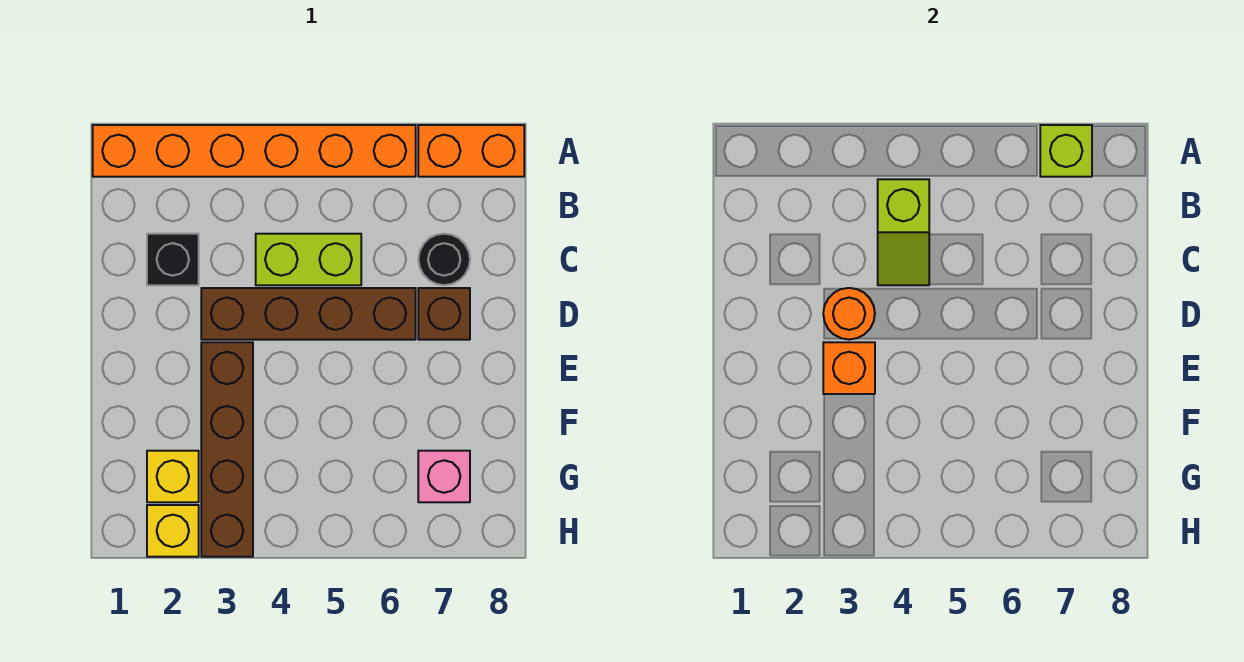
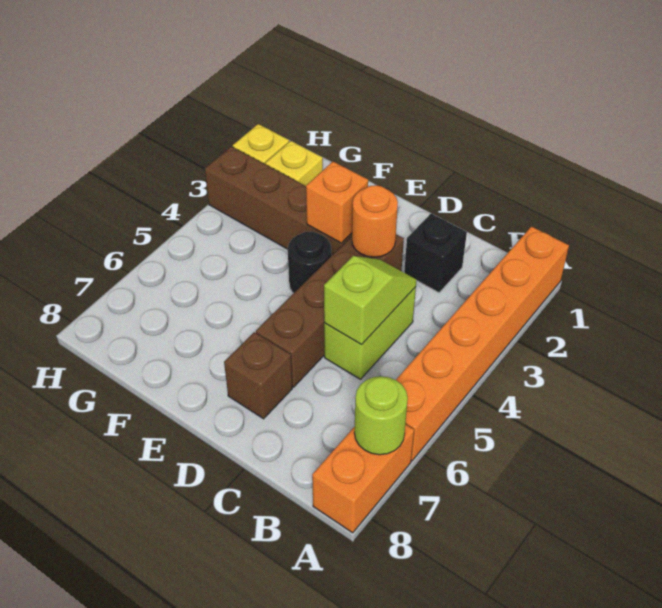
lime 1x1 brick [1040,125,1092,177] -> lime 1x1 round brick [354,376,408,455]
lime 1x2 slope [878,179,929,285] -> lime 1x2 slope turned to [324,256,417,345]
black 1x1 round brick [418,234,470,285] -> black 1x1 round brick moved to [288,231,331,293]
pink 1x1 brick [418,451,470,502] -> none

